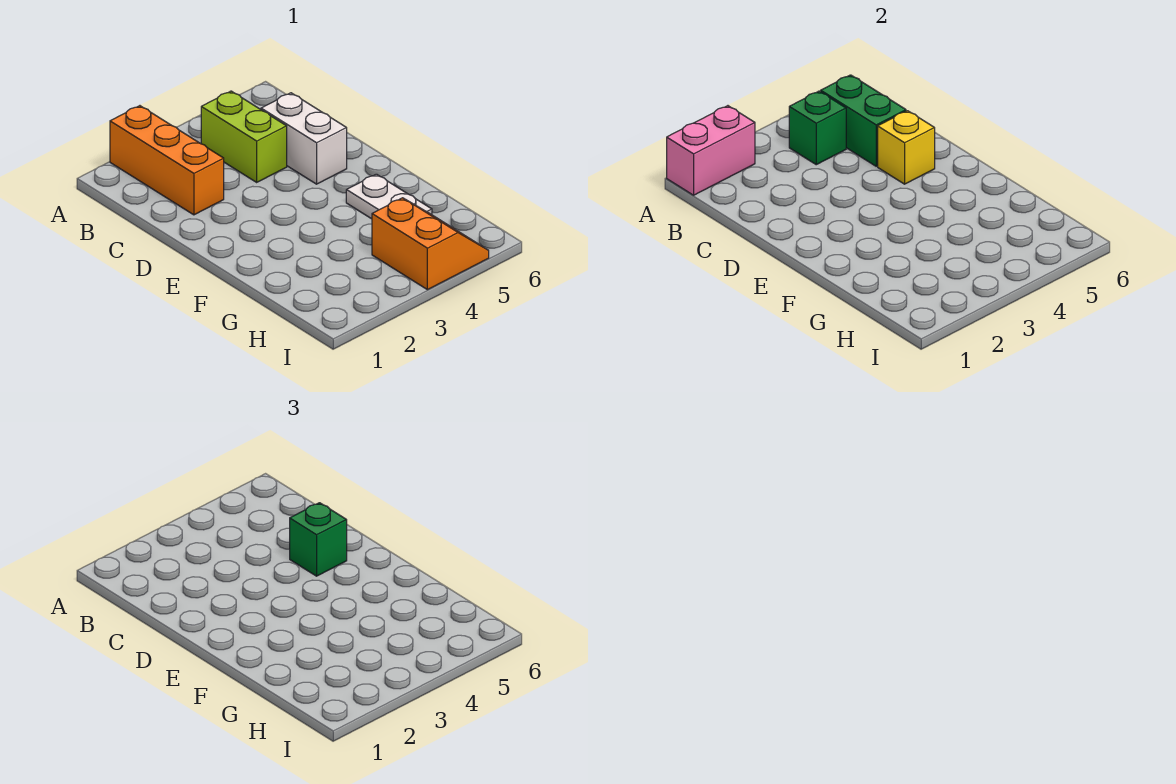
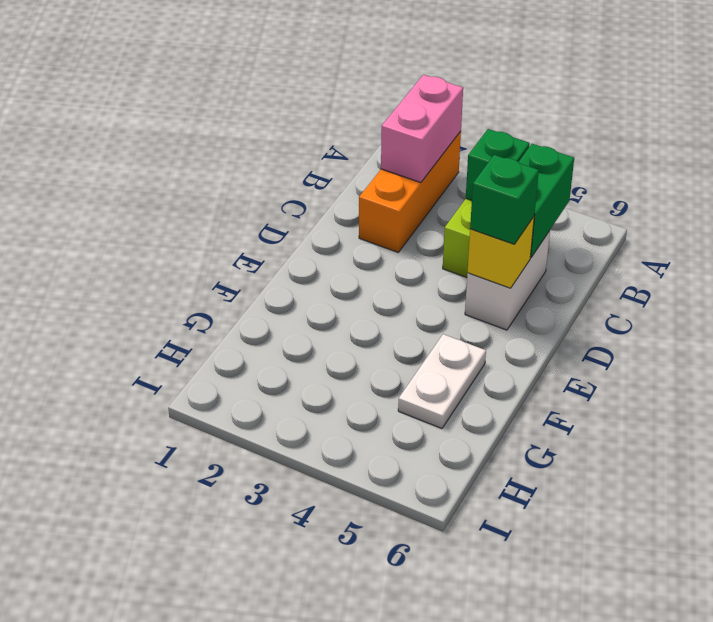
pink 1x2 brick [667,106,755,195] -> pink 1x2 brick turned to [381,75,463,183]
orange 2x2 slope [372,198,489,290] -> none

